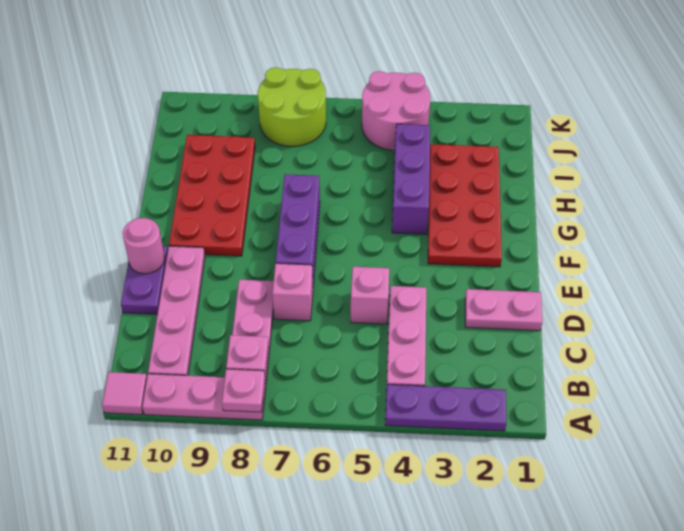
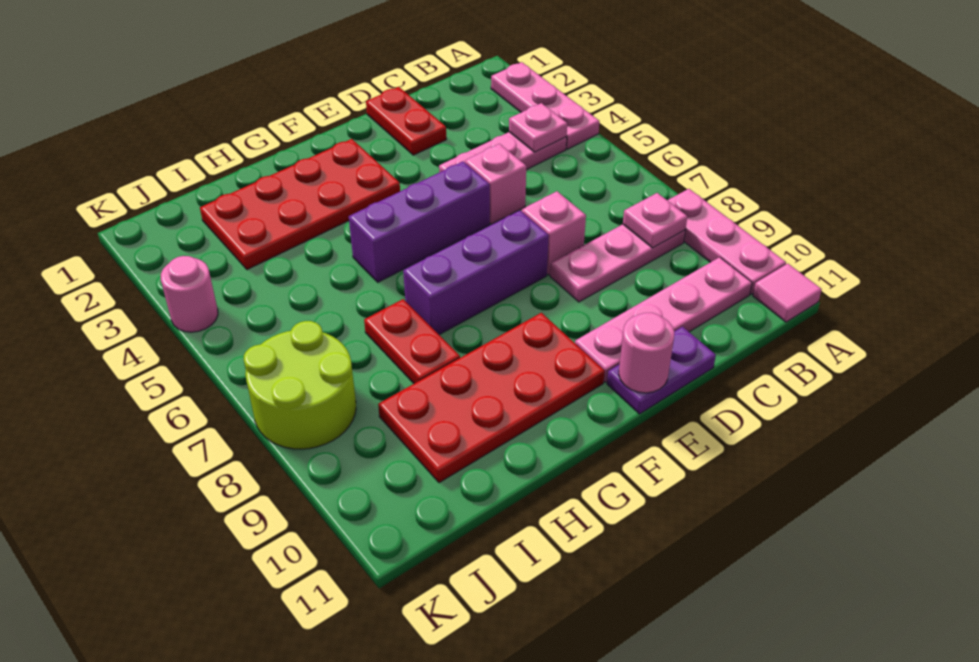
purple 1x3 plate [385,384,506,431] -> pink 1x3 plate [491,62,599,149]
pink 1x1 plate [222,369,265,412] -> pink 1x1 plate moved to [509,103,567,152]
pink 1x2 plate [465,289,542,331] -> red 1x2 plate [366,87,446,155]
purple 1x3 brick [392,124,430,234] -> purple 1x3 brick moved to [349,161,490,282]
none -> red 1x2 plate [364,299,460,383]
pink 2x2 round brick [362,71,431,150] -> pink 1x1 round brick [161,256,218,332]

